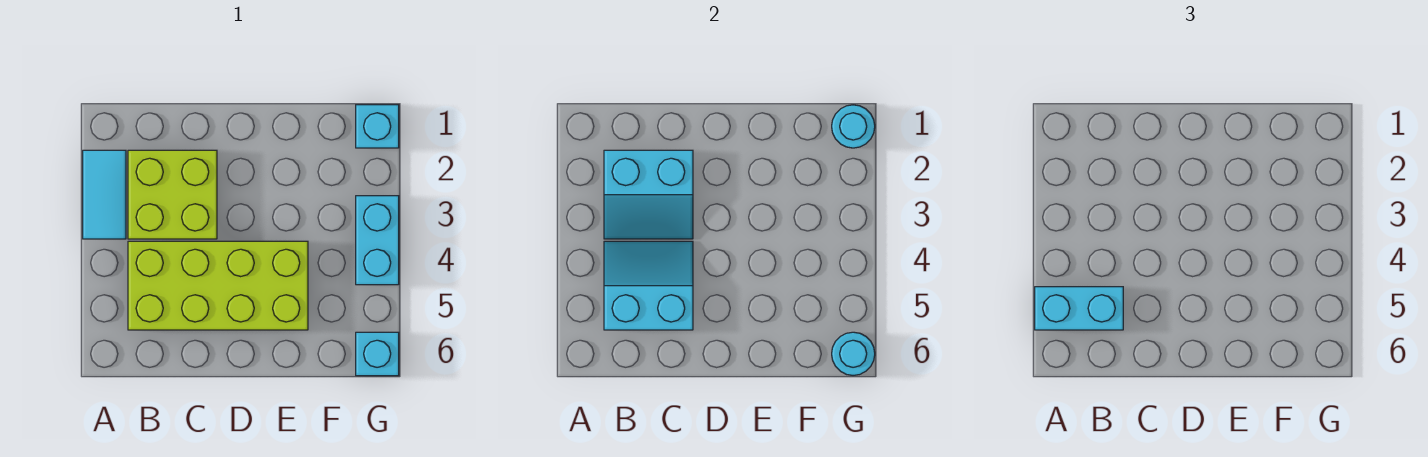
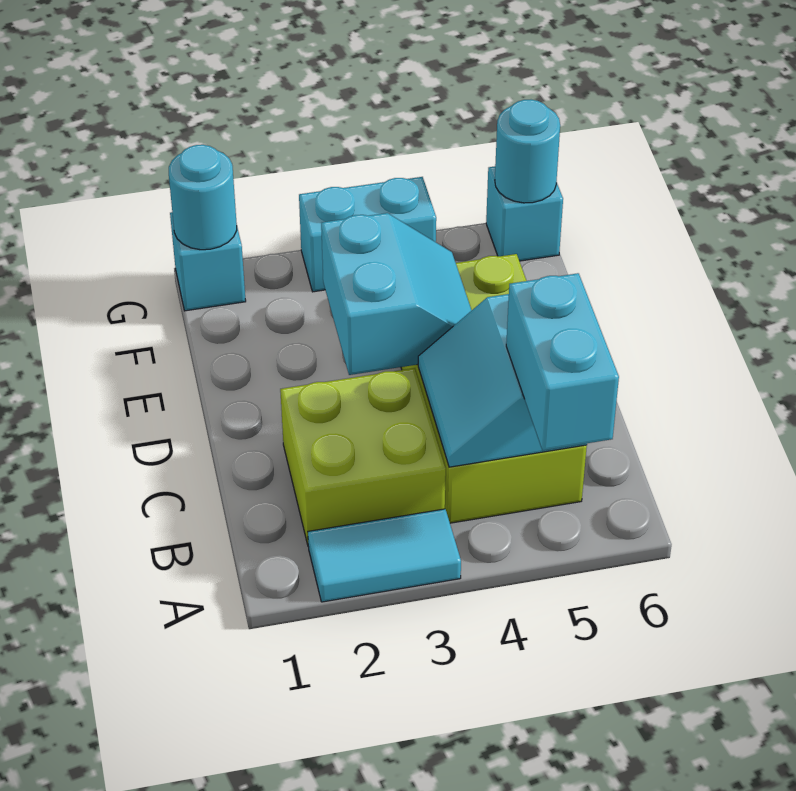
cyan 2x2 slope [604,150,693,239] -> cyan 2x2 slope moved to [321,213,472,375]

